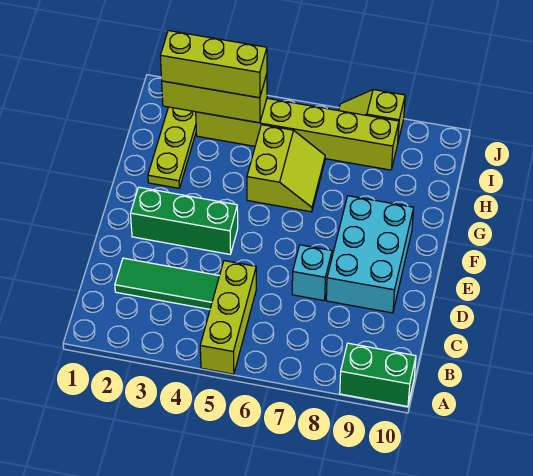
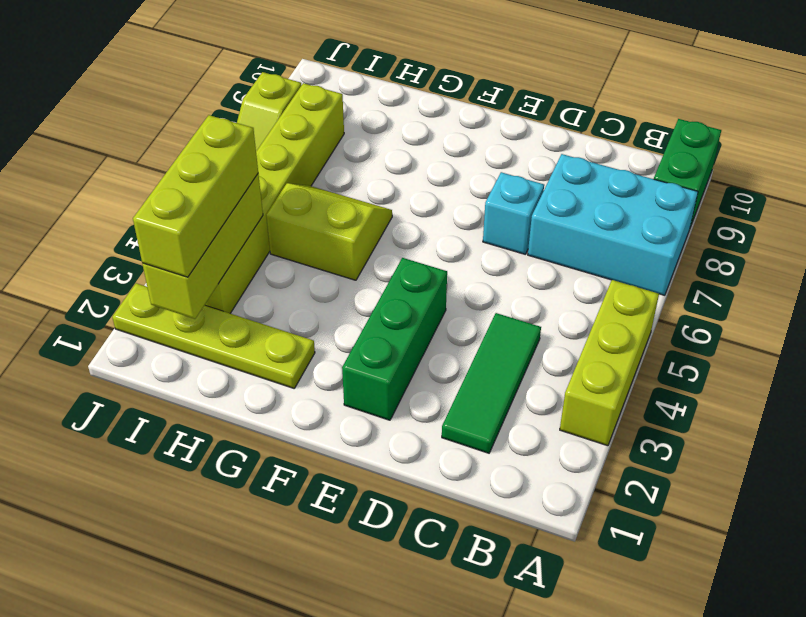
lime 1x3 brick [200,261,256,374] -> lime 1x3 brick turned to [560,280,659,446]
cyan 2x3 brick [326,196,414,313] -> cyan 2x3 brick moved to [528,154,698,295]

